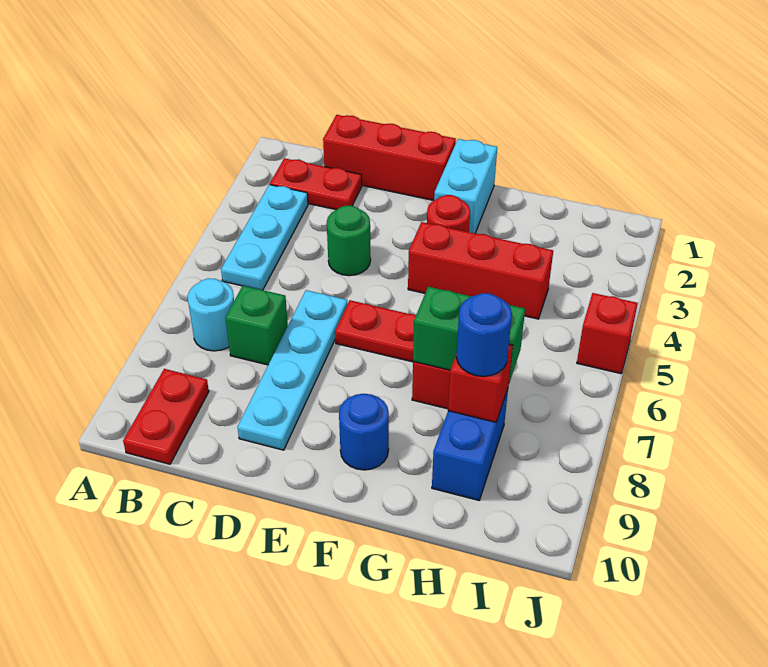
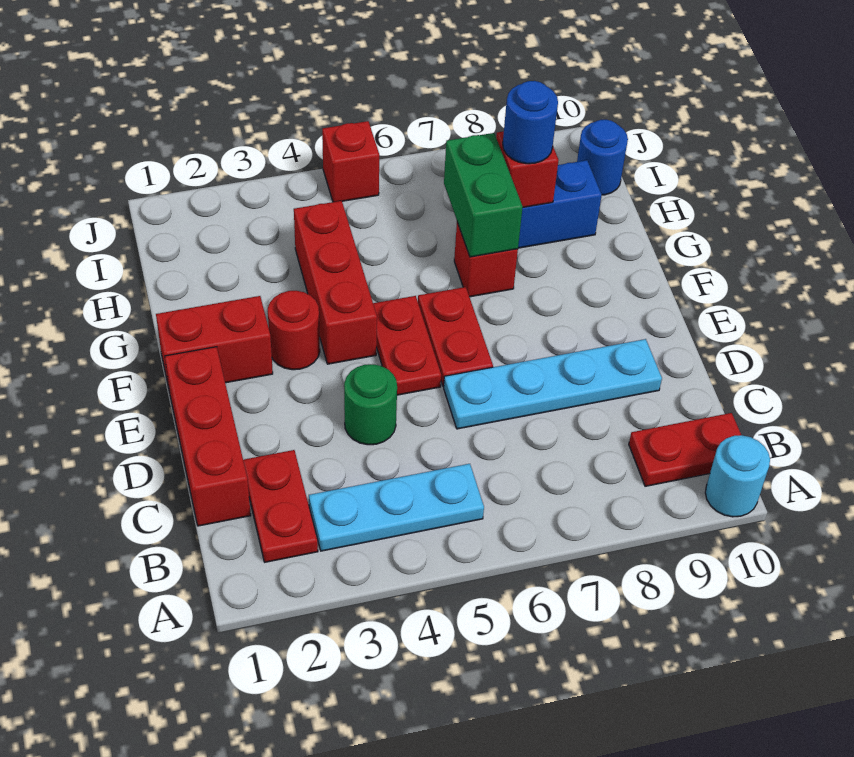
cyan 1x1 round brick [188,278,234,351] -> cyan 1x1 round brick moved to [705,435,770,517]
green 1x1 brick [225,286,288,365] -> none
none -> red 1x2 plate [373,296,441,395]
cyan 1x2 brick [434,139,497,233] -> red 1x2 brick [156,296,273,392]
blue 1x1 round brick [339,394,389,470] -> blue 1x1 round brick moved to [577,120,628,195]

